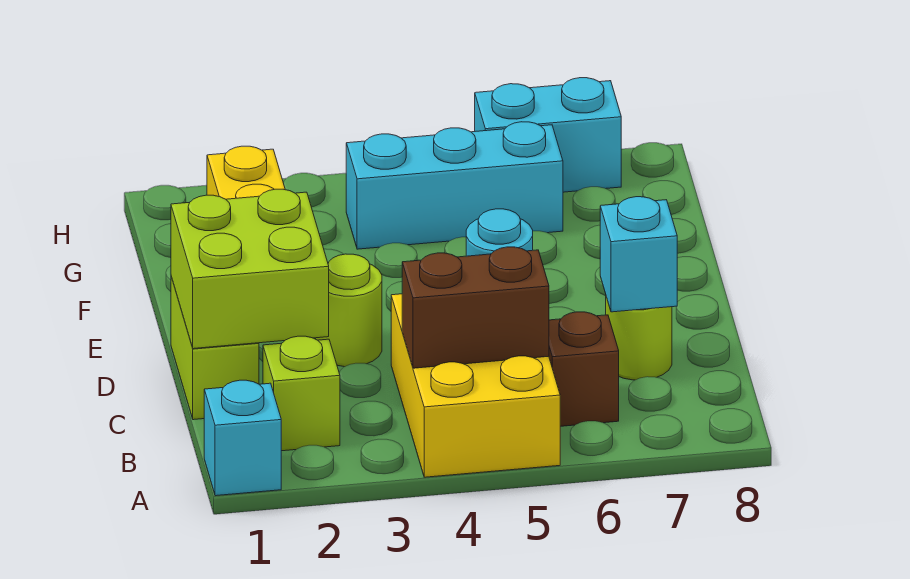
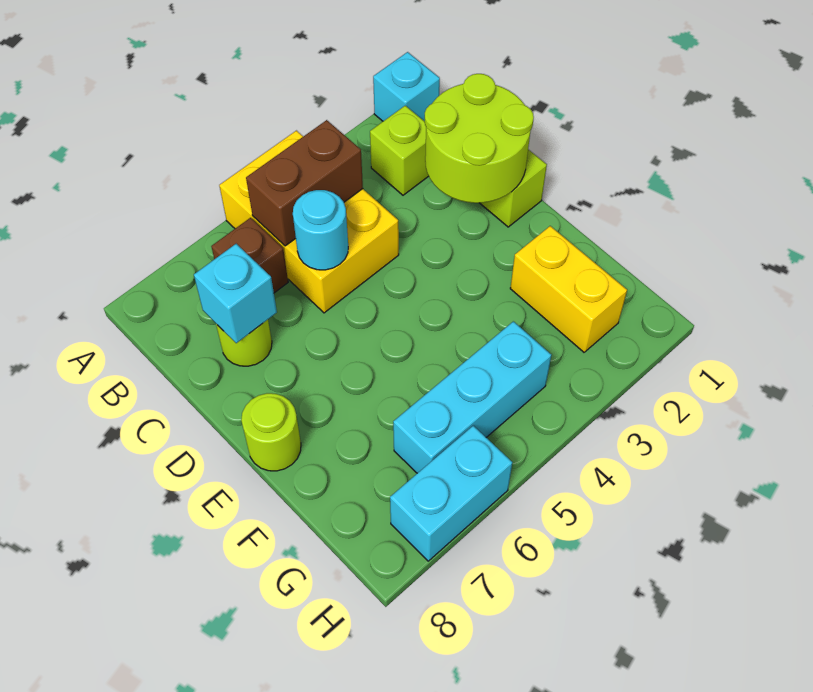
lime 2x2 brick [171,189,329,349] -> lime 2x2 round brick [425,74,534,203]
lime 1x1 round brick [316,254,382,367] -> lime 1x1 round brick moved to [241,393,301,471]

